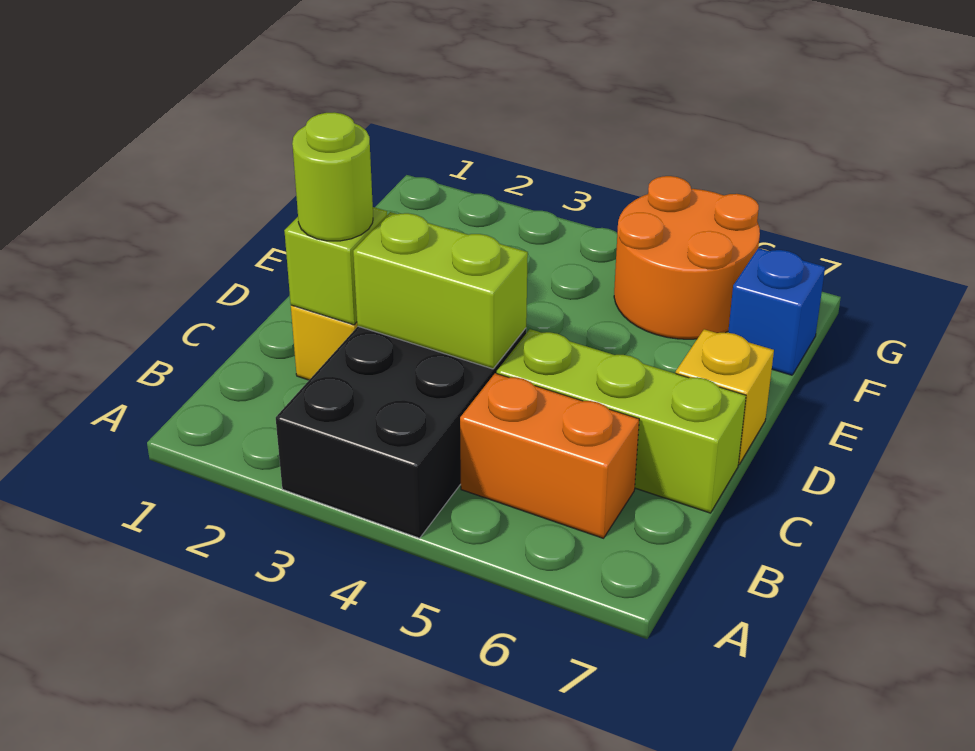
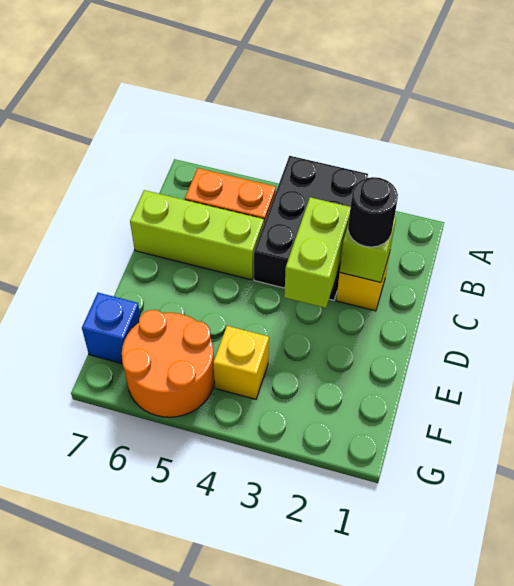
lime 1x1 round brick [292,112,373,241] -> black 1x1 round brick [348,177,398,247]
lime 1x2 brick [353,212,528,369] -> lime 1x2 brick turned to [284,197,350,308]
yellow 1x1 brick [676,329,774,464] -> yellow 1x1 brick moved to [213,326,269,399]

